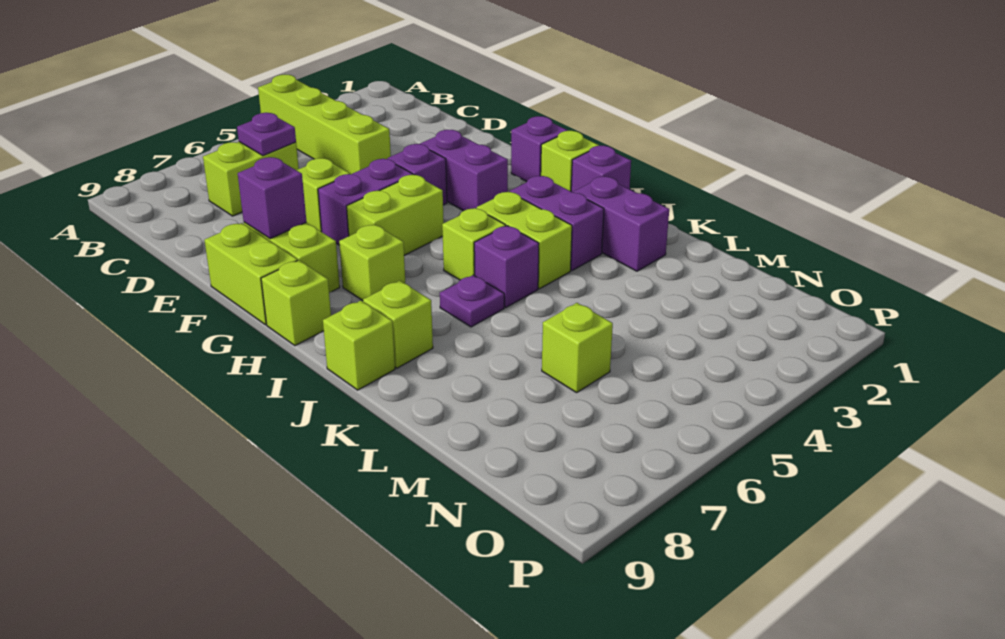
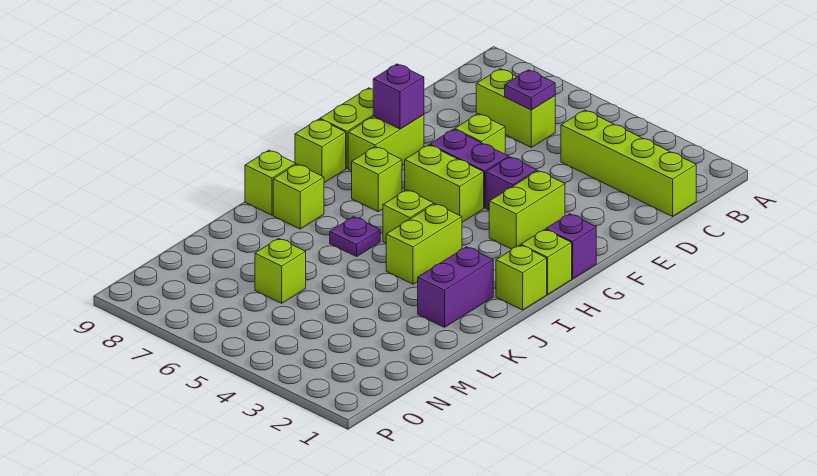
lime 1x4 brick [258,75,391,174] -> lime 1x4 brick turned to [561,110,696,216]
purple 1x2 brick [420,130,508,211] -> lime 1x2 brick [489,171,565,249]
purple 1x1 brick [571,146,631,193] -> lime 1x1 brick [496,245,547,310]
purple 1x2 brick [510,176,604,271] -> none
purple 1x1 brick [474,226,539,307] -> none

